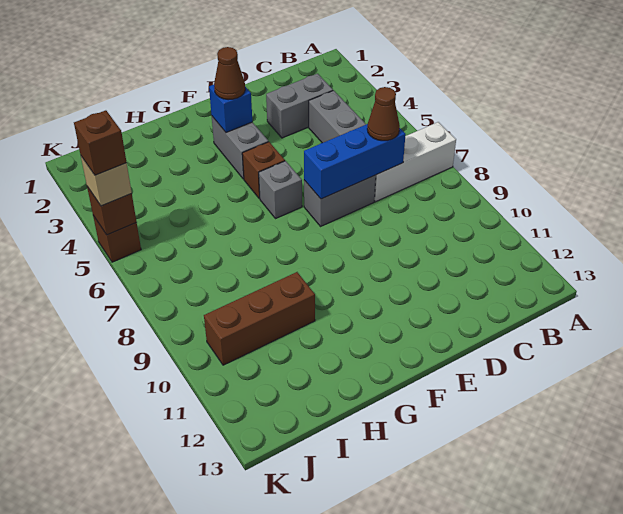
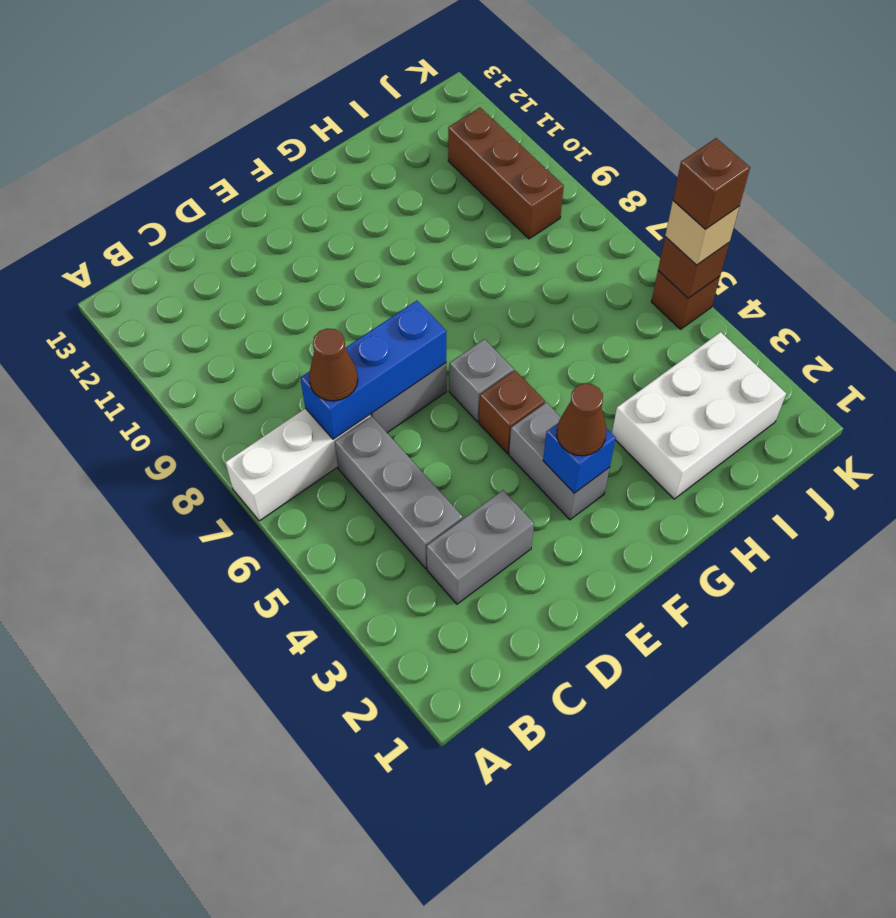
none -> white 2x3 brick [612,332,786,499]
brown 1x3 brick [204,272,315,365] -> brown 1x3 brick turned to [448,108,564,239]

